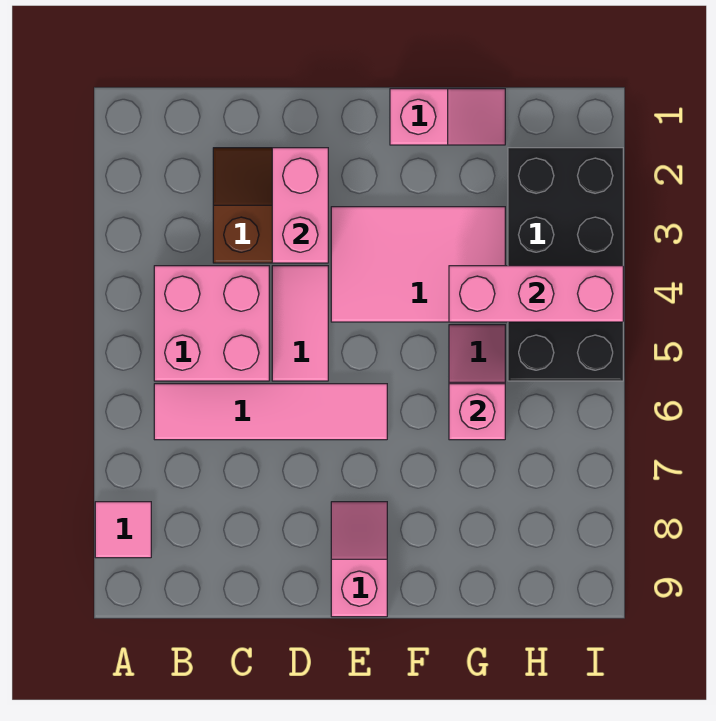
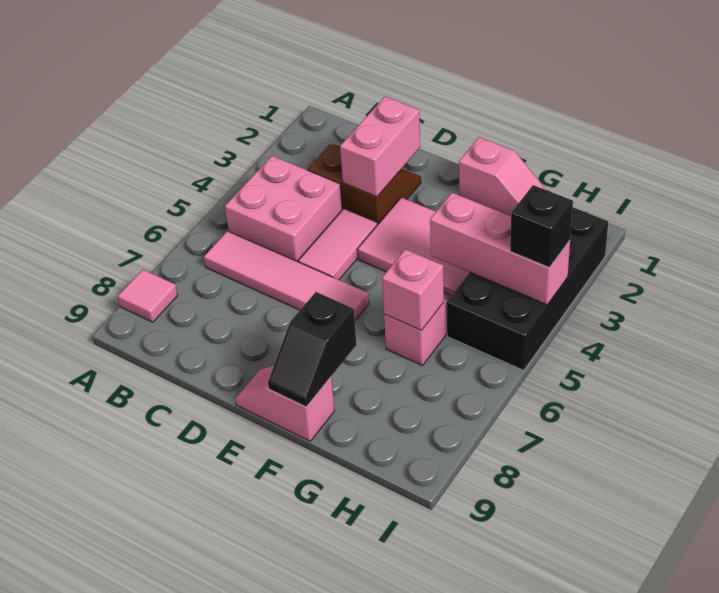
pink 1x2 slope [331,502,387,617] -> pink 1x2 slope turned to [235,365,335,441]
none -> black 1x2 slope [268,292,356,407]
none -> black 1x1 brick [510,185,573,268]

